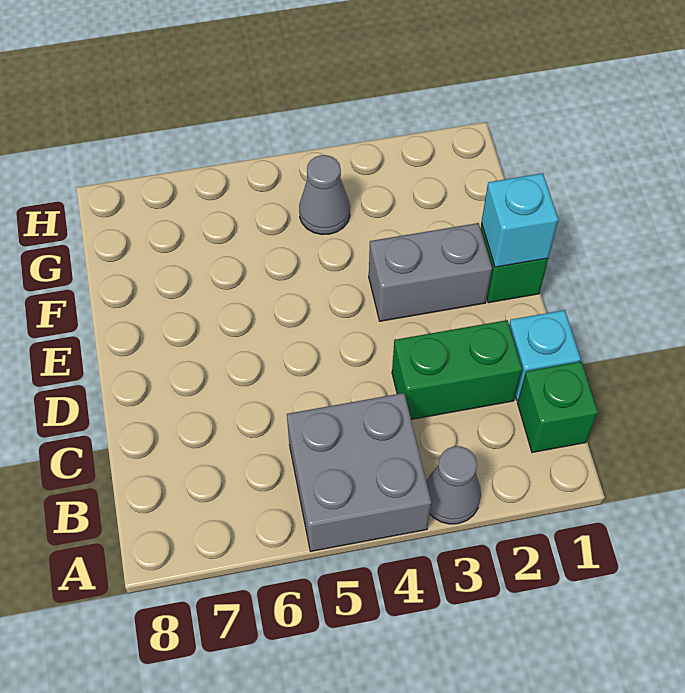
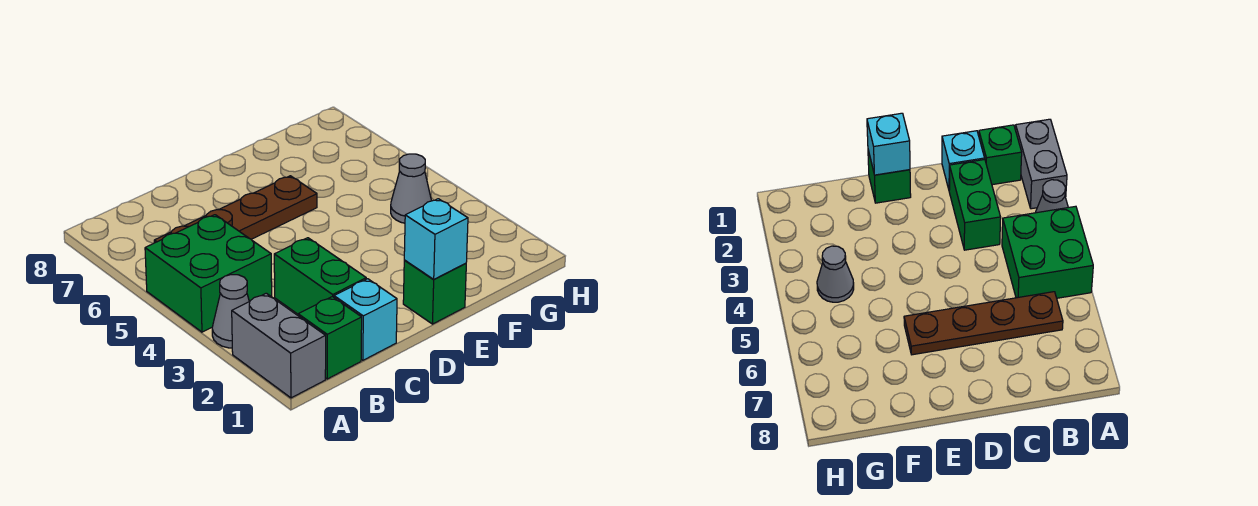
grey 2x2 brick [287,393,431,551] -> green 2x2 brick [145,215,272,332]
none -> brown 1x4 plate [154,176,317,243]
grey 1x2 brick [369,223,492,321] -> grey 1x2 brick moved to [232,293,326,398]

